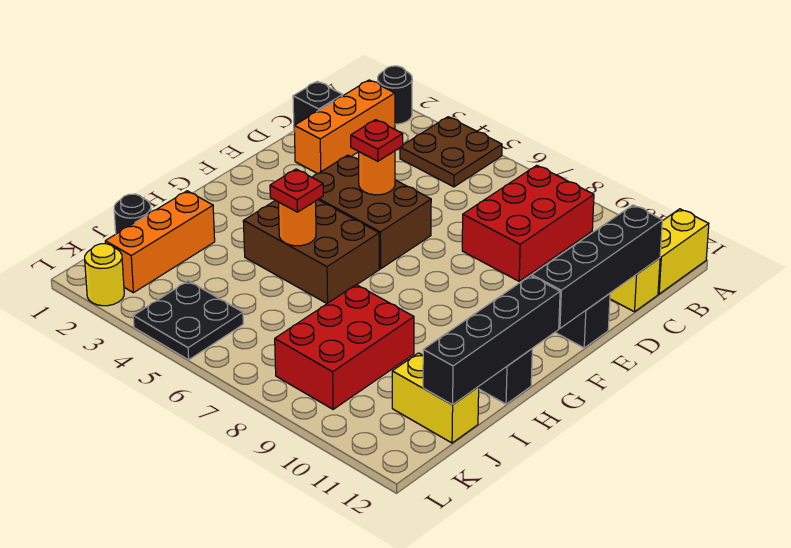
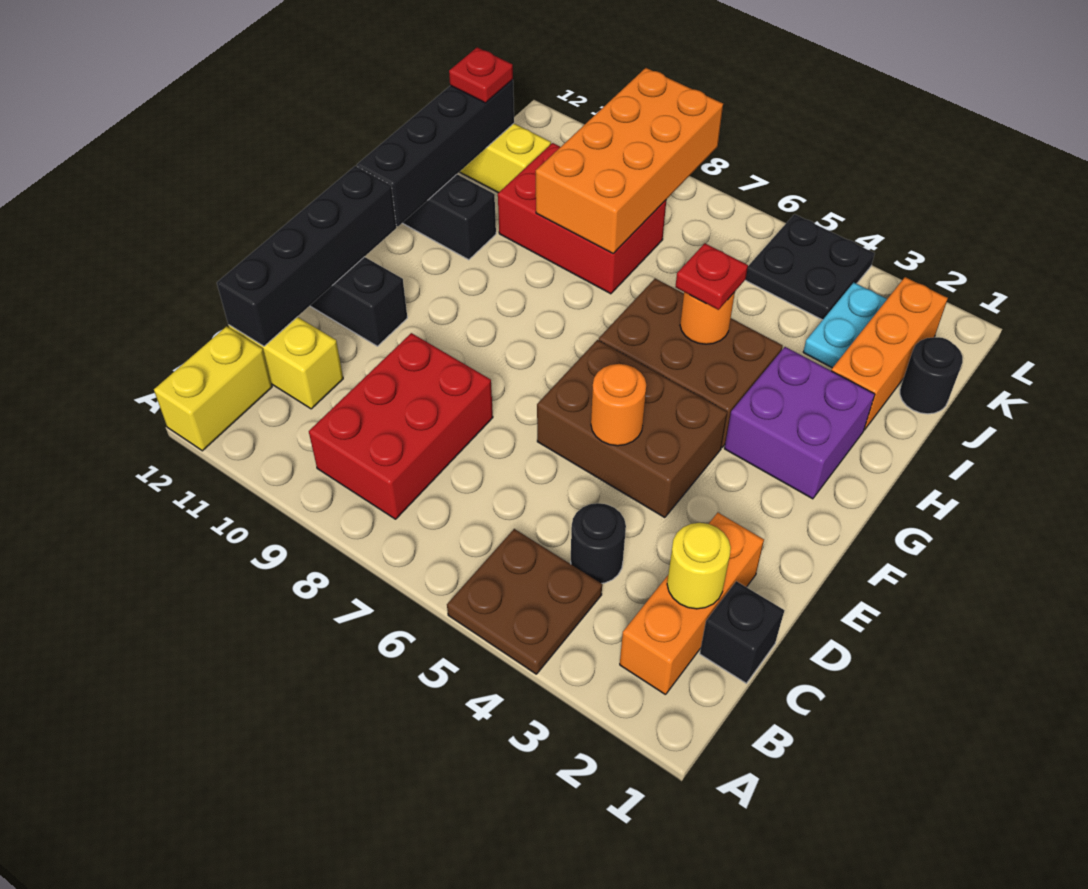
black 1x1 round brick [378,66,412,124] -> black 1x1 round brick moved to [571,503,626,583]
red 1x1 plate [351,120,403,161] -> red 1x1 plate moved to [449,47,513,103]
none -> purple 2x2 brick [724,347,875,499]
red 2x3 brick [275,285,414,409] -> red 2x3 brick turned to [498,143,666,294]
none -> orange 2x4 brick [536,68,723,254]
none -> cyan 1x2 plate [803,283,887,368]
yellow 1x1 round brick [85,244,124,306] -> yellow 1x1 round brick moved to [667,523,731,609]

